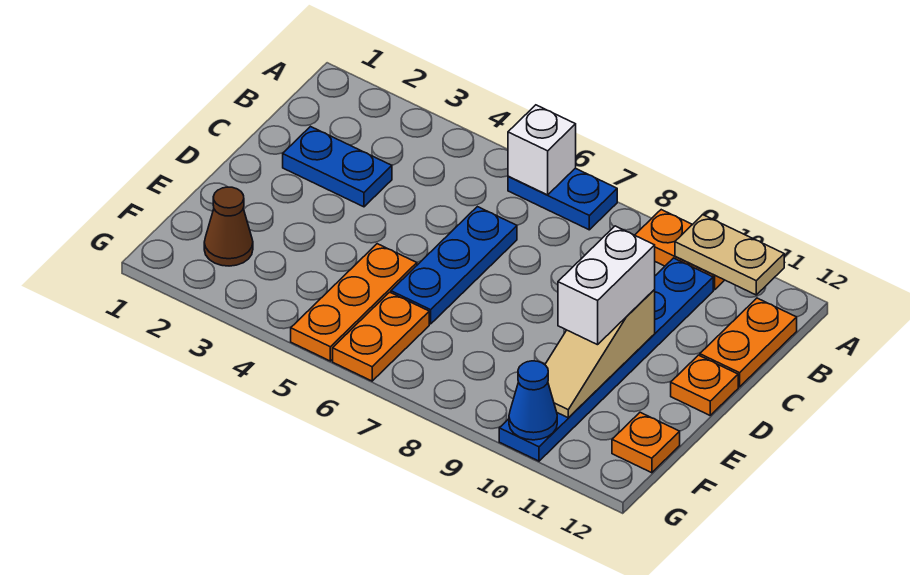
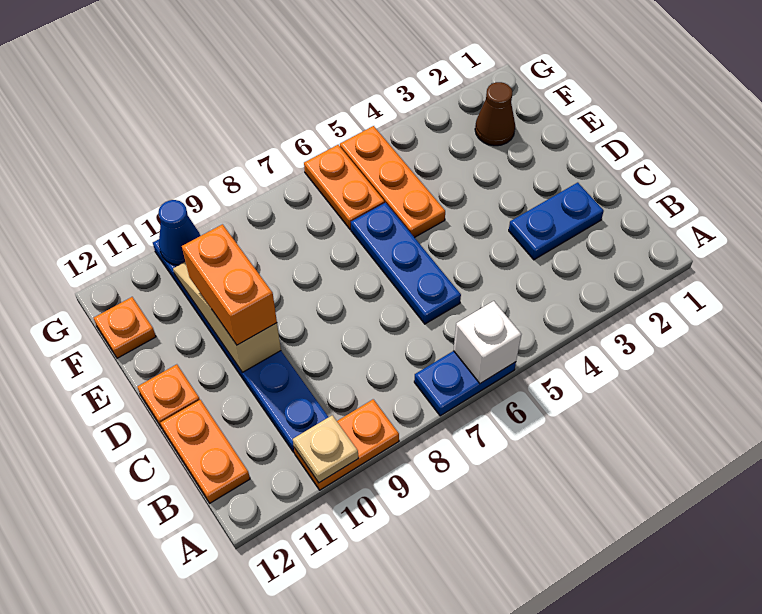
tan 1x2 plate [675,215,784,295] -> tan 1x1 plate [293,415,358,483]
white 1x2 brick [558,226,655,345] -> orange 1x2 brick [182,224,277,345]

